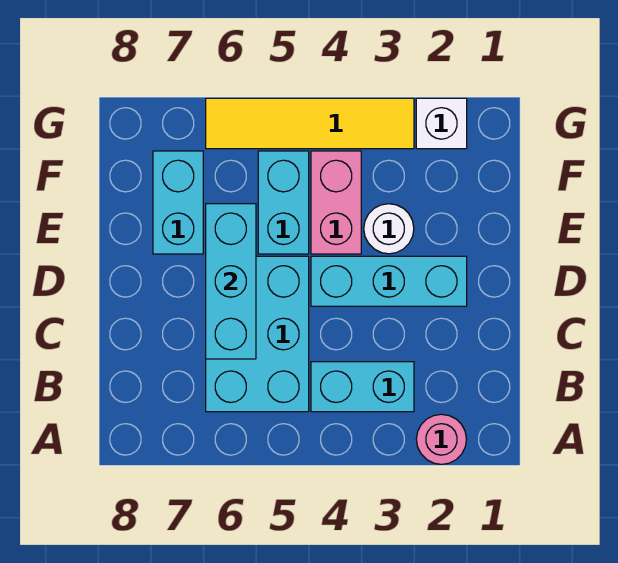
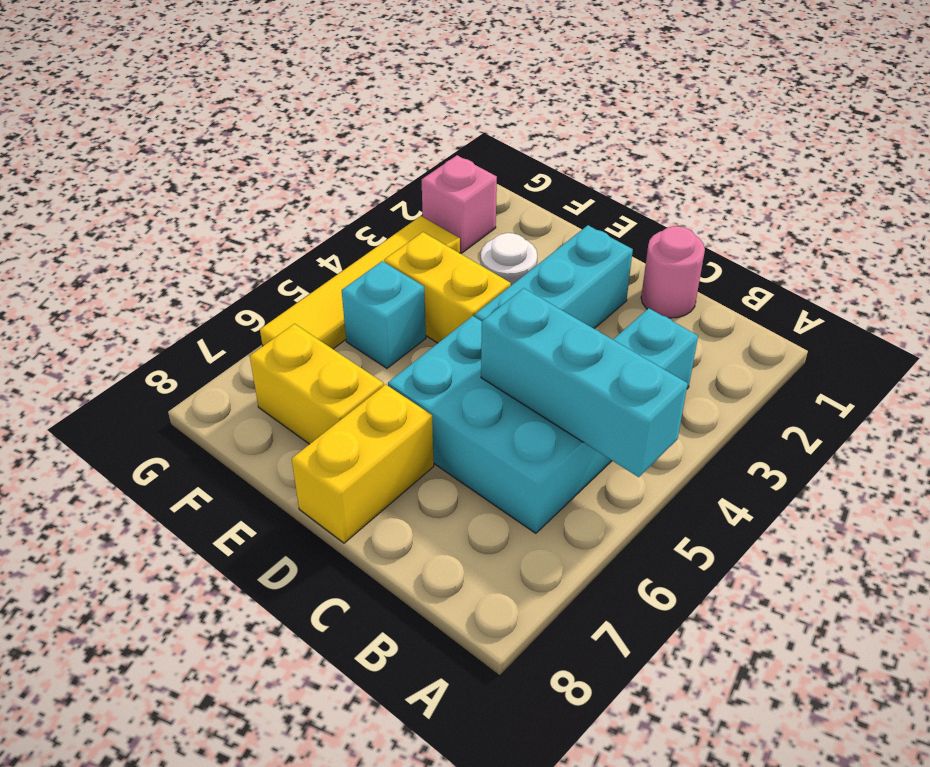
pink 1x1 round brick [416,414,466,464] -> pink 1x1 round brick moved to [641,226,705,318]
cyan 1x3 brick [206,204,256,359] -> cyan 1x3 brick moved to [481,288,688,477]
none -> yellow 1x2 brick [292,384,434,543]
pink 1x2 brick [311,151,361,254] -> yellow 1x2 brick [384,232,511,343]
cyan 1x2 brick [258,151,309,254] -> cyan 1x1 brick [342,261,426,368]
cyan 1x2 brick [153,151,203,254] -> yellow 1x2 brick [250,324,384,444]
white 1x1 brick [416,98,467,149] -> pink 1x1 brick [422,155,497,253]

